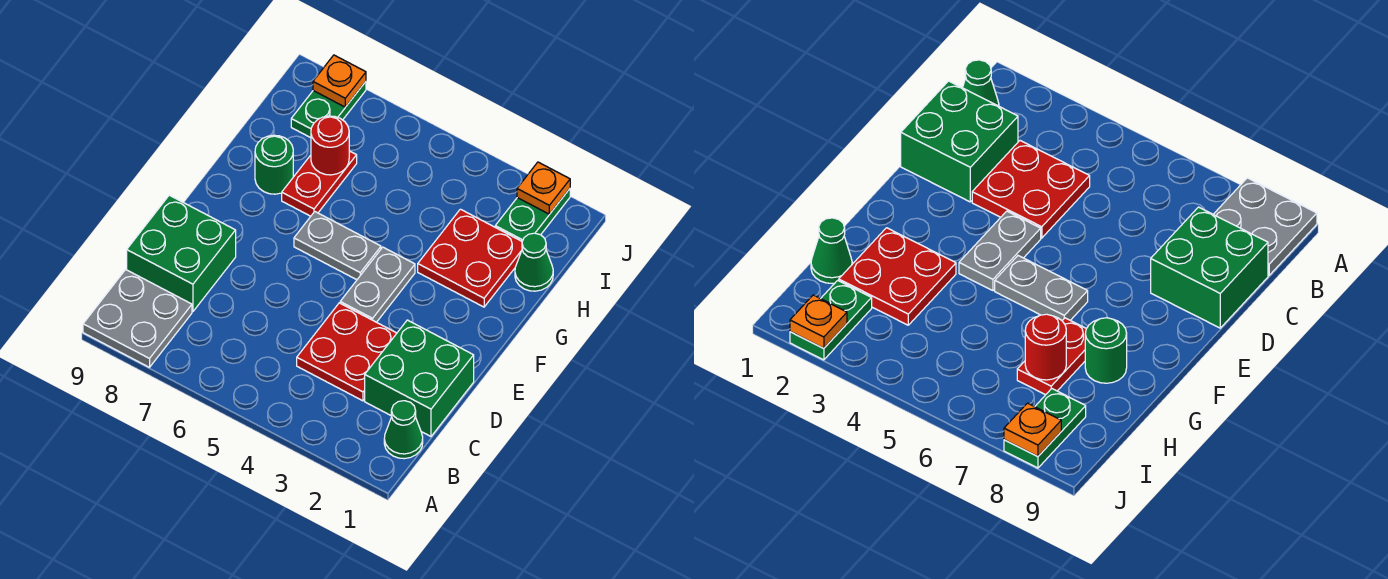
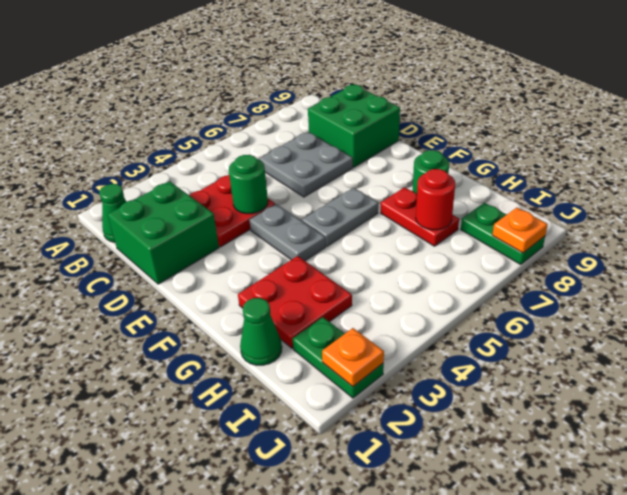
grey 2x2 plate [83,270,192,367] -> grey 2x2 plate moved to [259,132,353,197]
none -> green 1x1 round brick [229,155,268,214]

